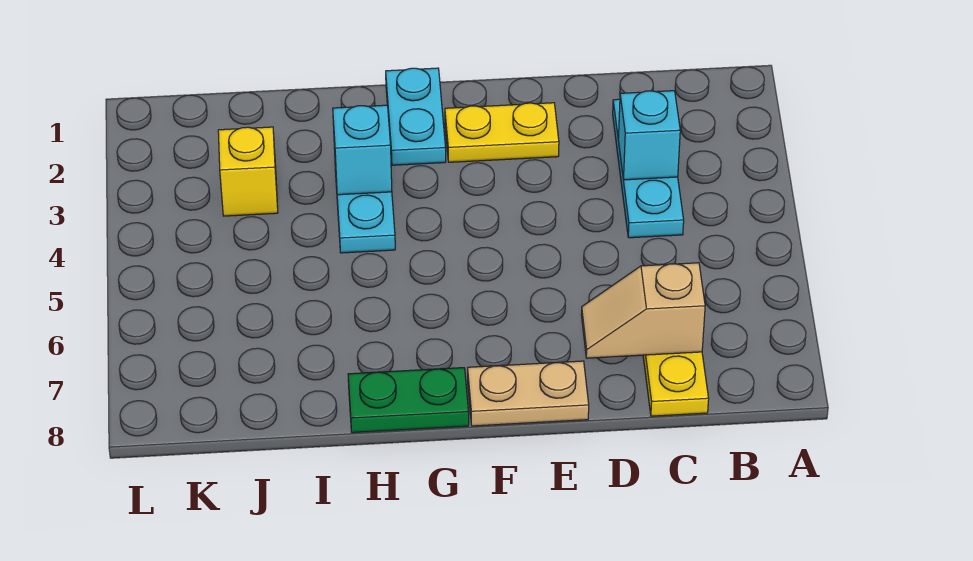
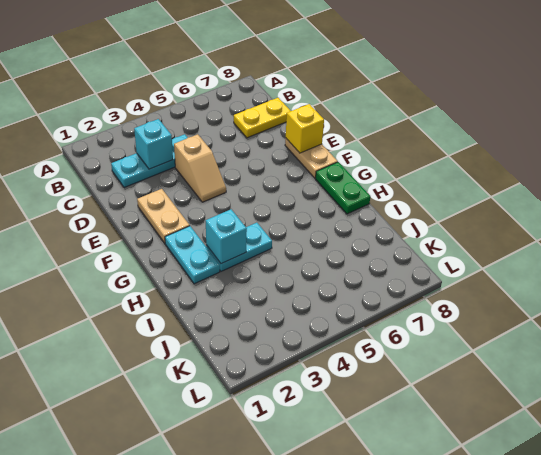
tan 1x2 slope [581,263,705,358] -> tan 1x2 slope moved to [174,134,226,202]
yellow 1x2 plate [445,103,559,162] -> tan 1x2 plate [137,189,190,243]
cyan 1x2 plate [386,68,446,165] -> cyan 1x2 plate turned to [165,226,220,284]
yellow 1x1 brick [218,127,278,216] -> yellow 1x1 brick moved to [286,104,324,153]

